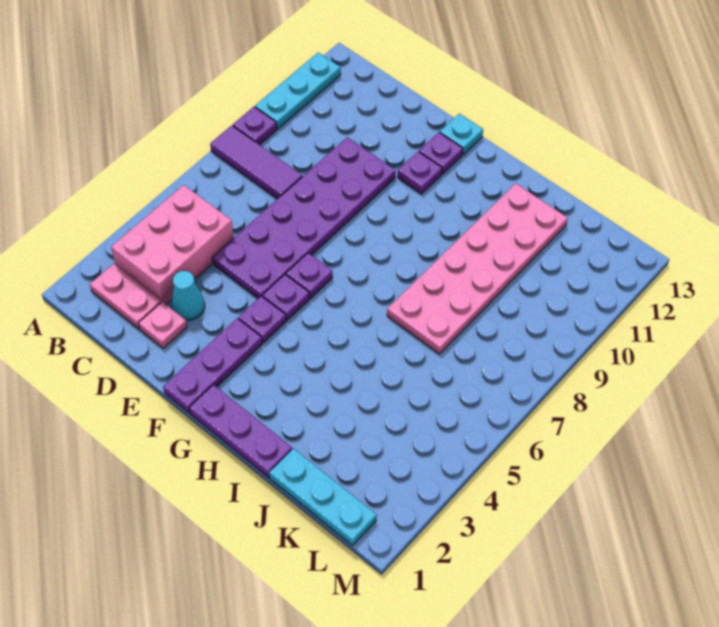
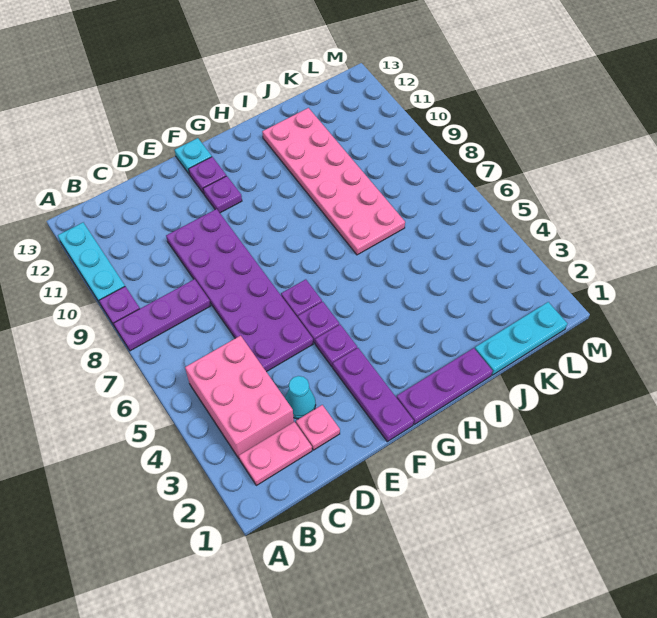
purple 1x3 tile [210,125,302,199] -> purple 1x3 plate [114,279,211,351]

